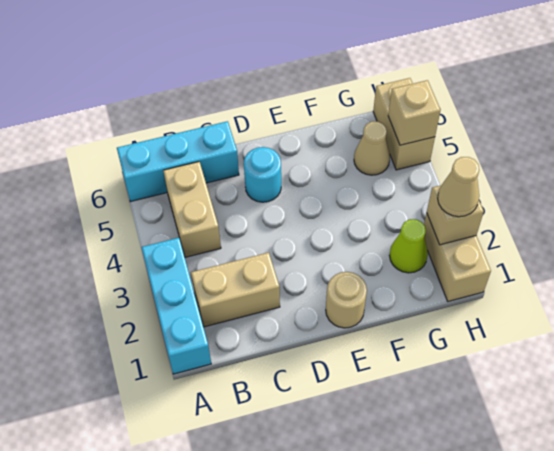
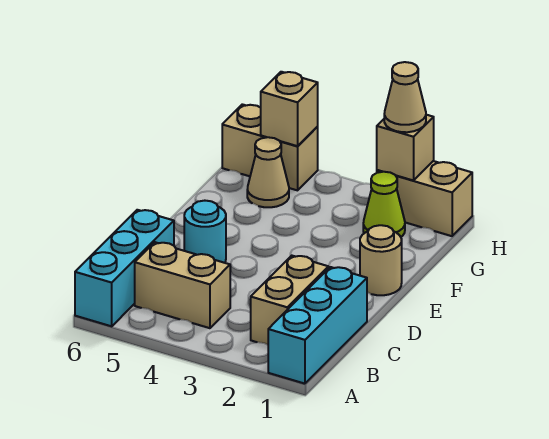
cyan 1x3 brick [141,238,211,374] -> cyan 1x3 brick turned to [268,267,367,384]

